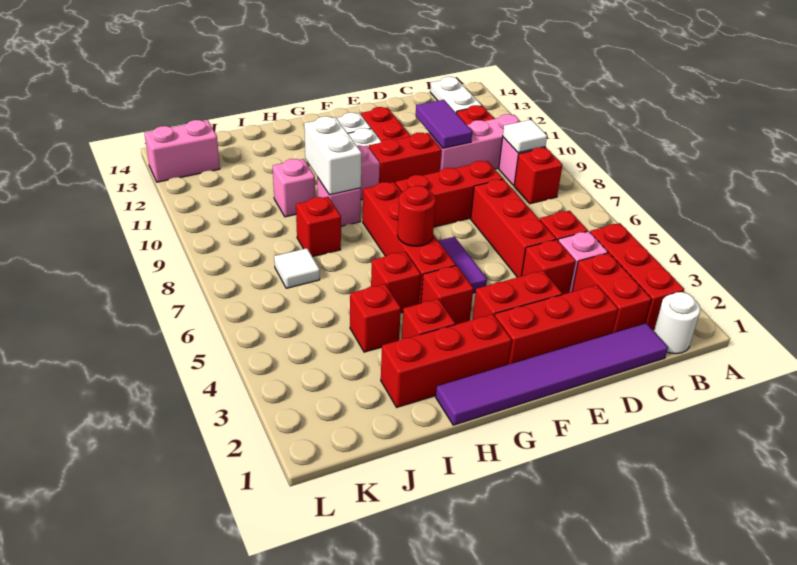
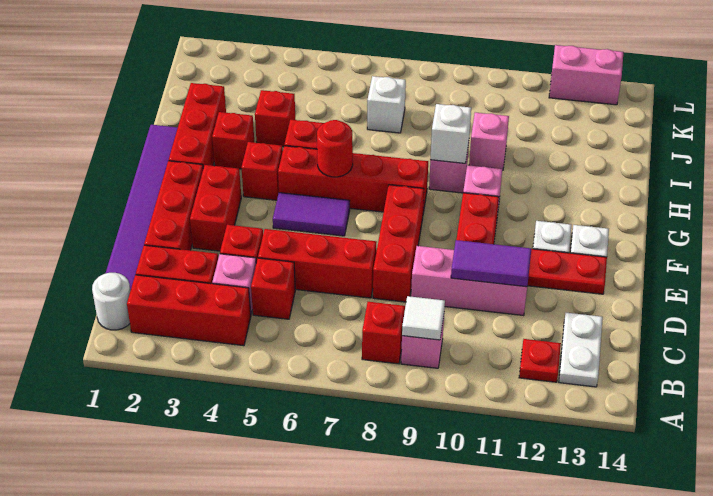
pink 1x3 brick [429,114,521,171] -> pink 1x3 brick turned to [411,246,527,316]
white 1x2 plate [430,77,482,114] -> white 1x2 plate turned to [559,313,603,387]
white 1x2 brick [304,116,362,195] -> white 1x1 brick [430,104,471,163]
red 1x1 brick [296,197,341,257] -> none
white 1x1 tile [274,248,320,288] -> white 1x1 brick [367,76,406,133]
pink 1x2 brick [145,120,220,182] -> pink 1x2 brick turned to [549,45,623,105]

